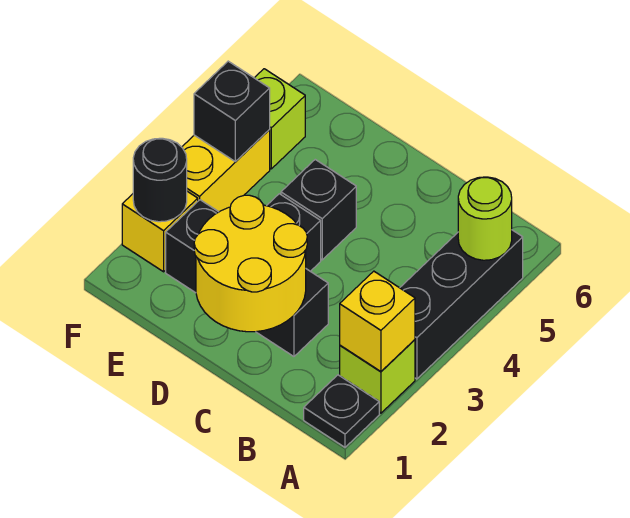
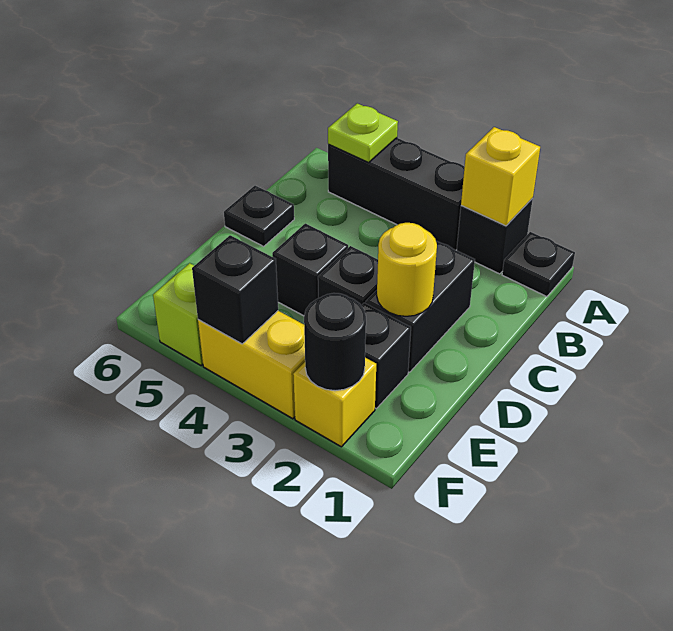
lime 1x1 brick [340,340,415,413] -> black 1x1 brick [457,199,533,274]
lime 1x1 round brick [458,177,512,260] -> lime 1x1 plate [328,103,398,163]
yellow 2x2 round brick [194,195,307,332] -> yellow 1x1 round brick [377,223,437,316]
none -> black 1x1 plate [224,186,294,246]

